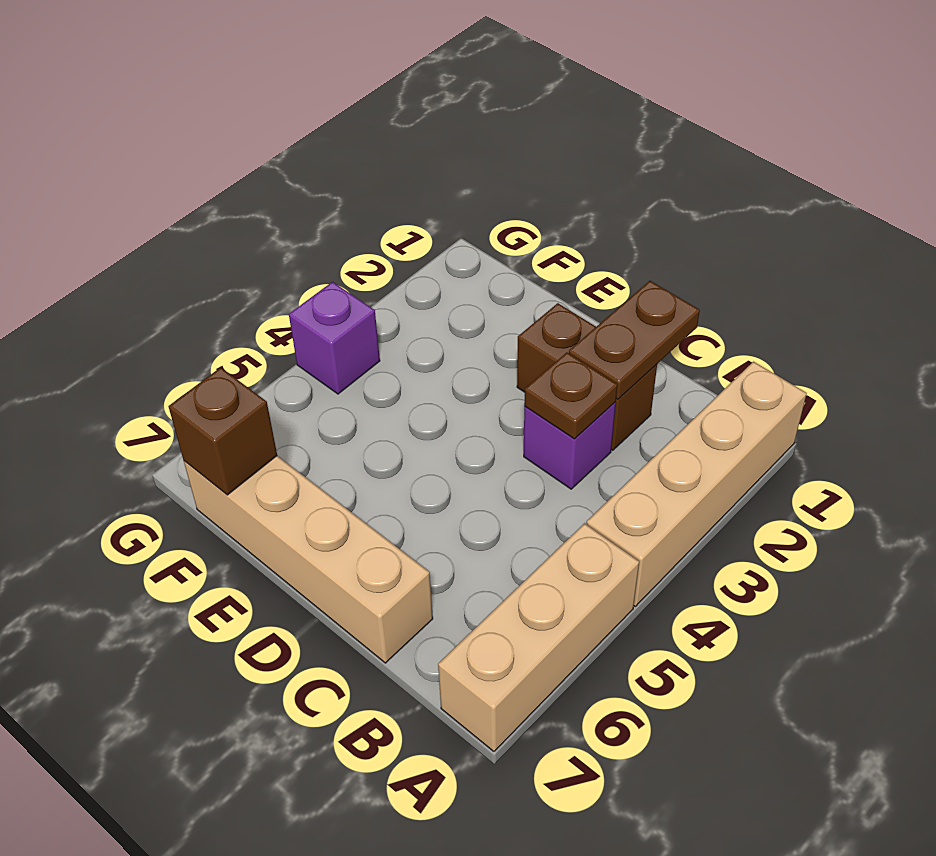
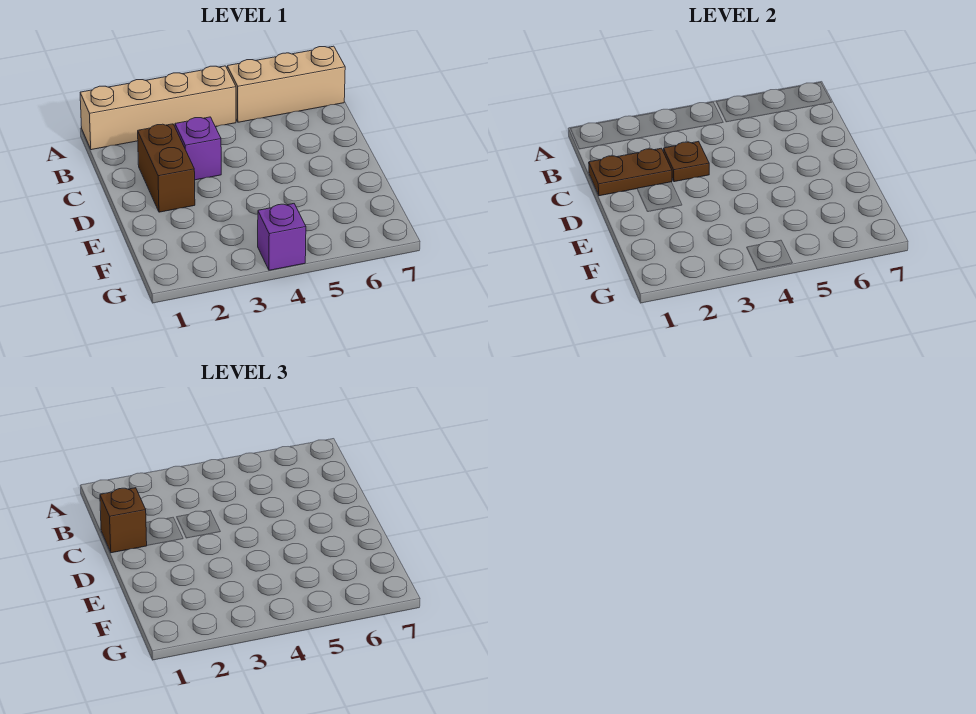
tan 1x4 brick [184,456,433,663] -> none
brown 1x1 brick [169,367,277,495] -> brown 1x1 brick moved to [100,488,147,553]

